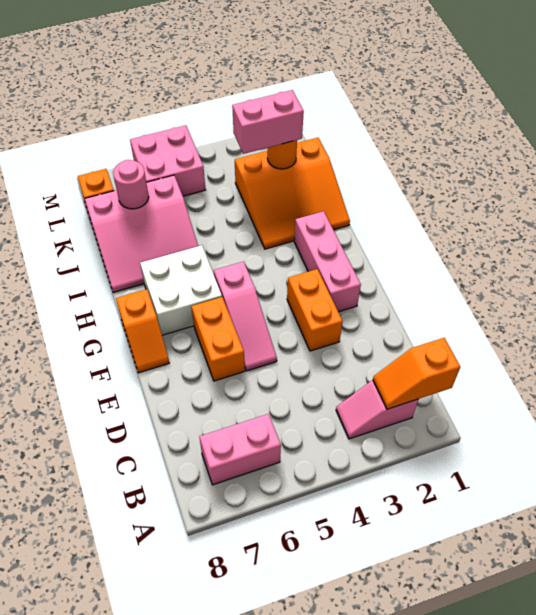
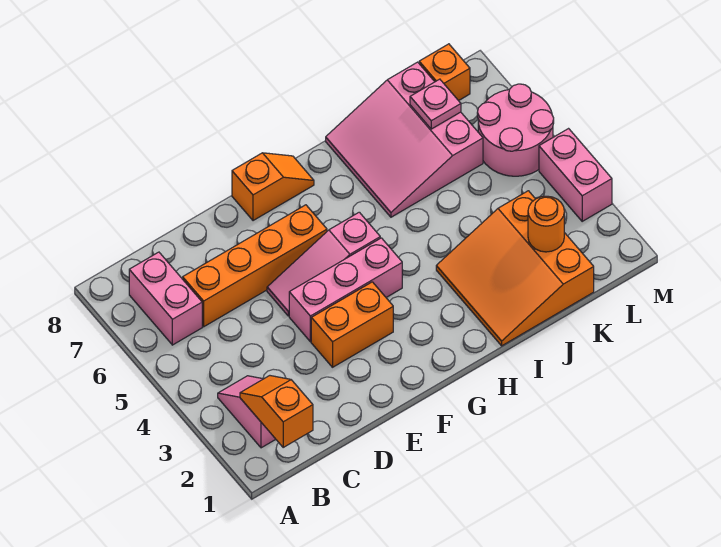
orange 1x2 brick [191,297,245,381] -> orange 1x4 brick [183,205,327,327]
pink 1x3 brick [294,211,361,312] -> pink 1x3 brick moved to [289,238,402,342]
orange 1x2 slope [116,289,169,373] -> orange 1x2 slope turned to [232,153,314,221]
white 2x2 brick [140,245,222,335] -> none
pink 1x2 brick [232,90,304,154] -> pink 1x2 brick moved to [539,129,612,221]
pink 1x1 round brick [113,160,149,209] -> pink 1x1 plate [410,79,461,129]
pink 2x2 brick [130,125,205,196] -> pink 2x2 round brick [477,84,554,176]

